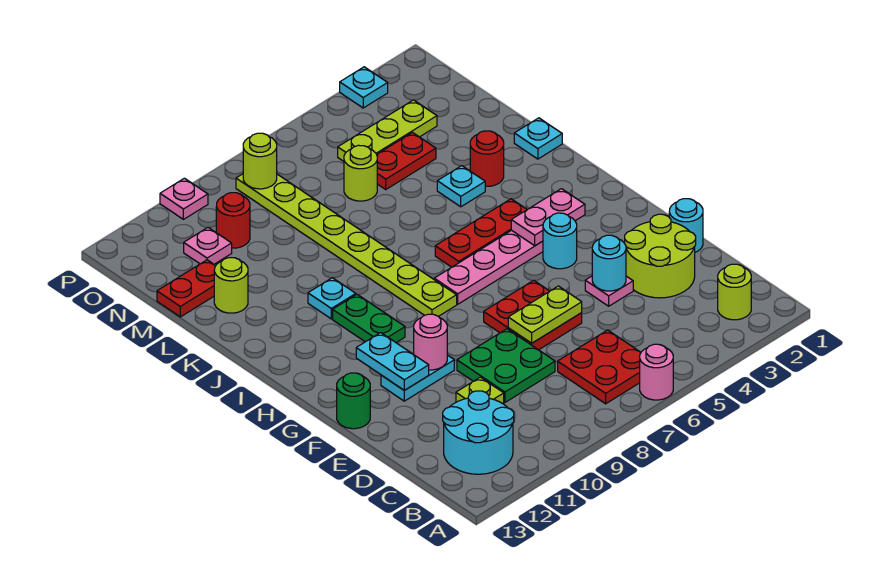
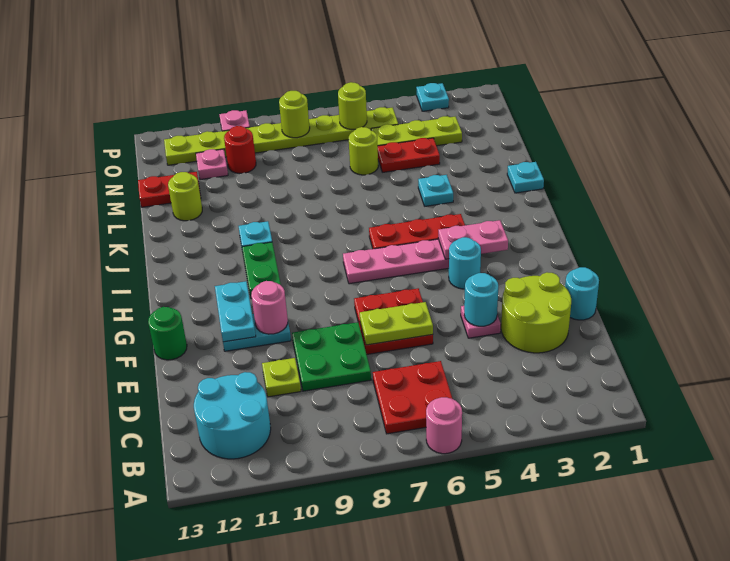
lime 1x1 round brick [718,264,751,320] -> lime 1x1 round brick moved to [338,82,367,130]
lime 1x8 plate [236,174,457,316] -> lime 1x8 plate turned to [164,107,398,165]
red 1x1 round brick [470,131,504,186] -> none

